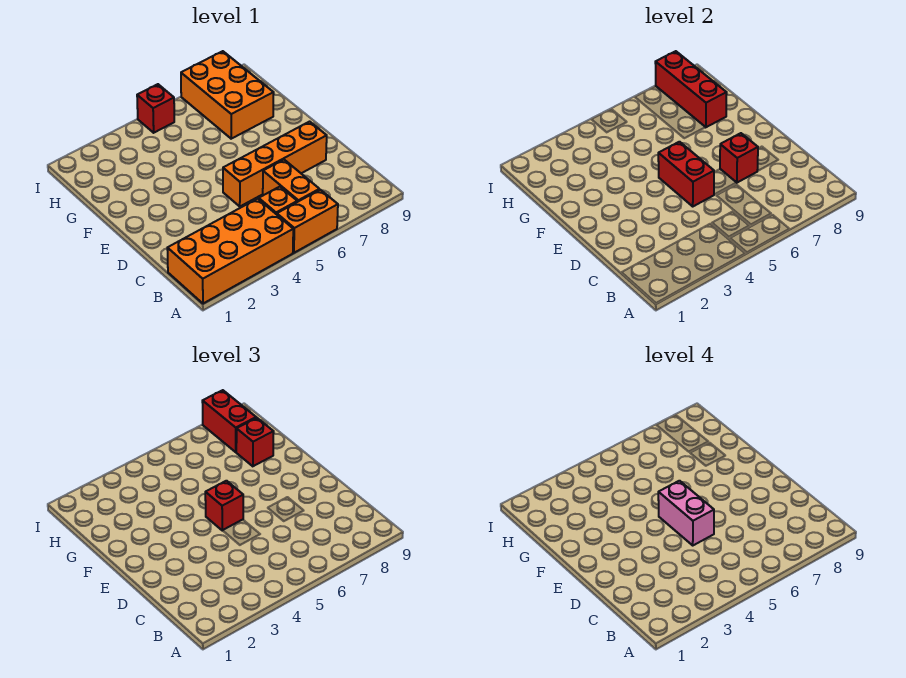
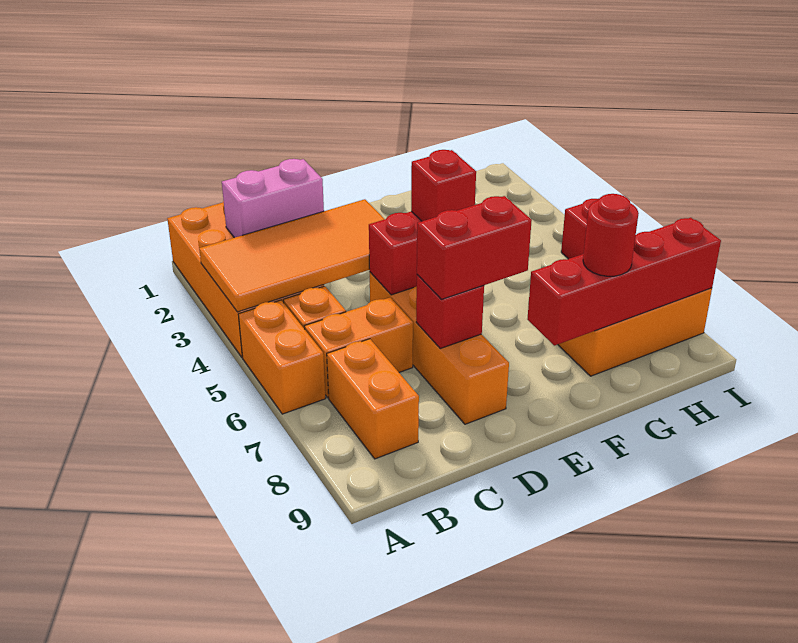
none -> orange 2x4 tile [199,199,385,312]
none -> orange 1x2 brick [327,339,419,459]
pink 1x2 brick [658,481,714,545] -> pink 1x2 brick moved to [222,159,324,238]
red 1x3 brick [655,51,727,127] -> red 1x4 brick [527,218,721,346]
red 1x1 brick [236,418,274,466] -> red 1x1 round brick [583,194,639,276]
red 1x2 brick [202,390,256,452] -> red 1x2 brick moved to [417,196,532,299]

